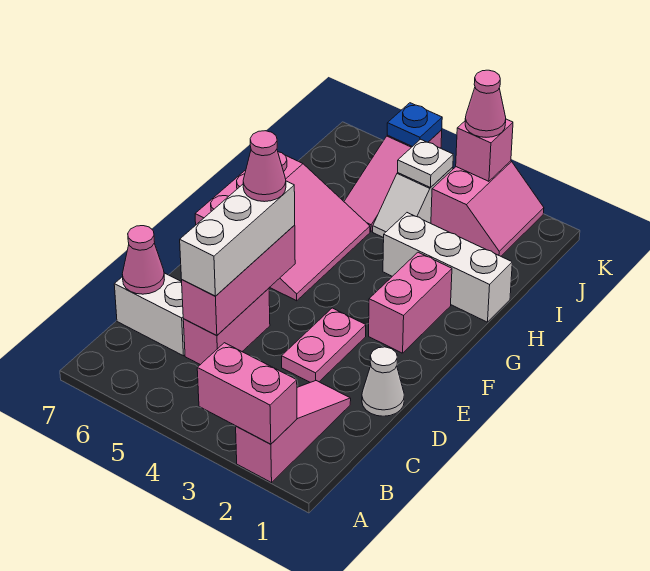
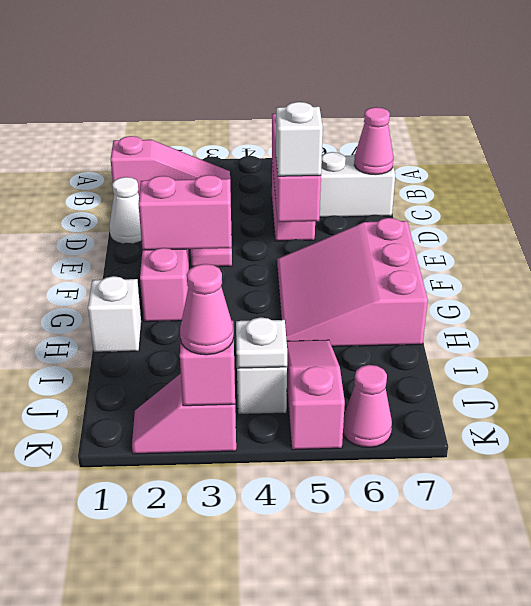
pink 1x3 slope [236,381,351,483] -> pink 1x3 slope turned to [111,136,231,194]
pink 1x2 brick [197,343,297,444] -> pink 1x2 brick moved to [138,175,232,250]
white 1x3 brick [180,181,295,296] -> white 1x1 brick [276,102,323,176]
pink 1x1 cone [243,131,286,202] -> pink 1x1 cone moved to [343,365,392,447]
white 1x3 brick [383,213,512,322] -> white 1x1 brick [88,276,141,352]
pink 2x2 slope [431,161,544,256] -> pink 1x2 slope [132,374,236,454]
blue 1x1 plate [387,103,442,147] -> none

